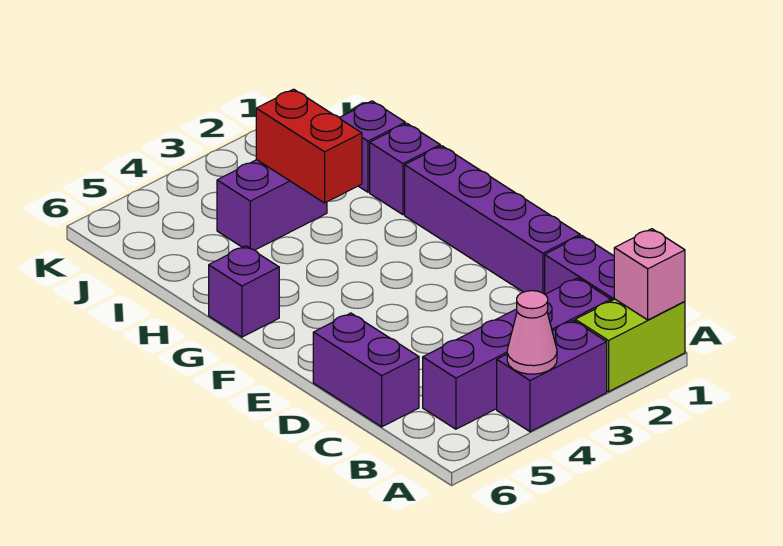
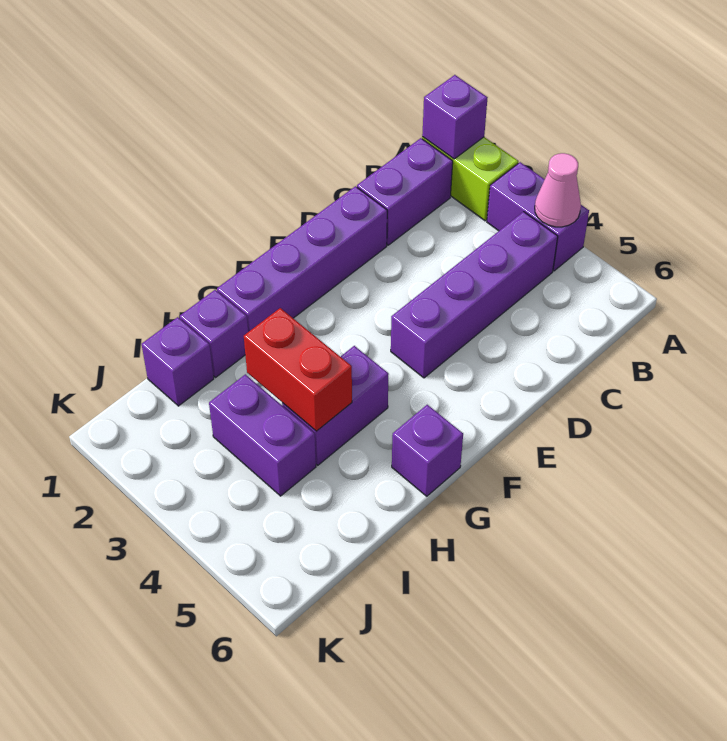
pink 1x1 brick [614,229,685,320] -> purple 1x1 brick [422,75,488,159]
purple 1x4 brick [423,278,611,429] -> purple 1x4 brick turned to [391,212,558,378]
purple 1x2 brick [313,313,419,427] -> purple 1x2 brick moved to [282,346,389,465]
red 1x2 brick [256,89,362,203] -> red 1x2 brick turned to [244,308,352,431]

